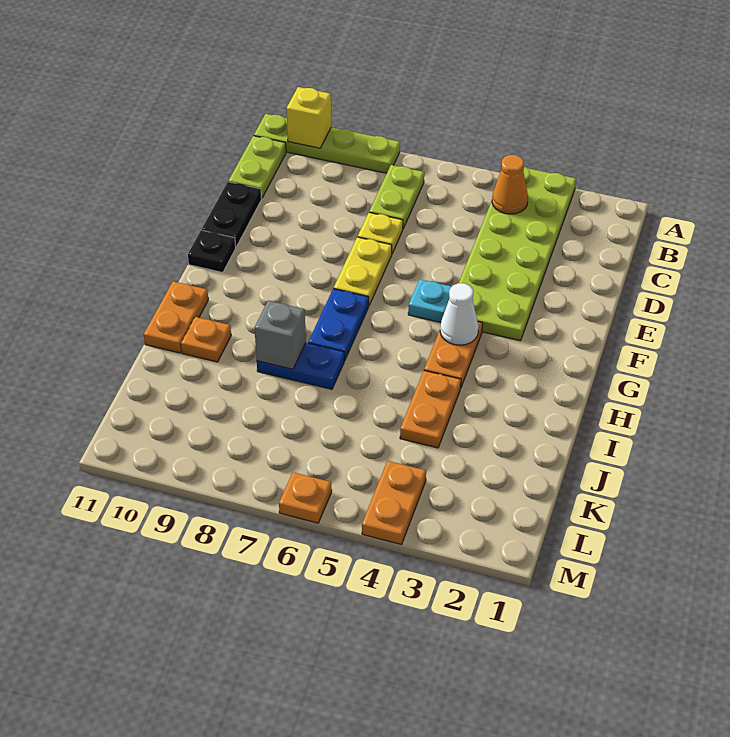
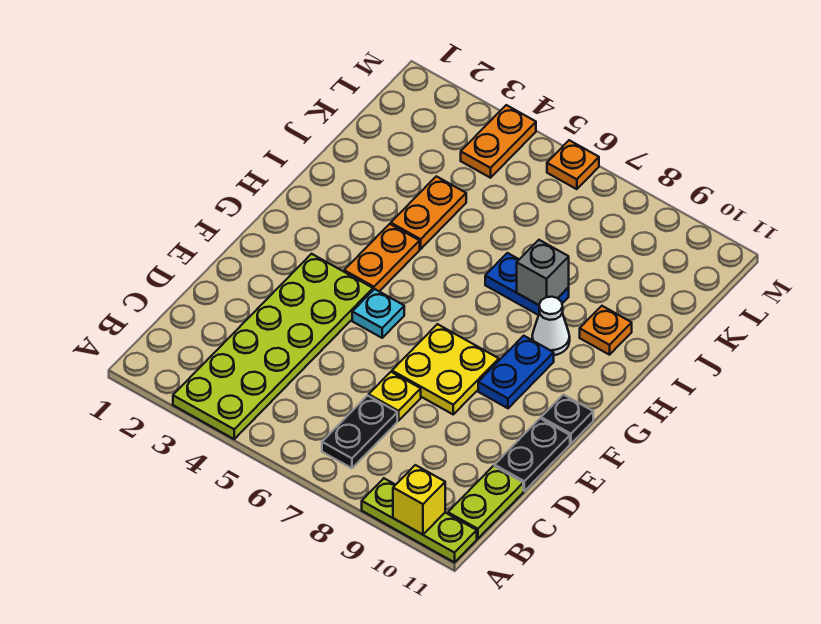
lime 1x4 plate [254,114,400,173] -> lime 1x3 plate [362,478,477,562]
orange 1x1 cone [492,155,528,214] -> none
lime 1x2 plate [369,165,424,228] -> black 1x2 plate [322,396,397,468]
yellow 1x2 plate [334,237,392,305] -> yellow 2x2 plate [392,324,499,414]
white 1x1 cone [440,283,479,345] -> white 1x1 cone moved to [532,297,570,355]
blue 1x2 plate [308,289,369,361] -> blue 1x2 plate moved to [478,336,554,408]
orange 1x2 plate [144,281,208,353] -> none

